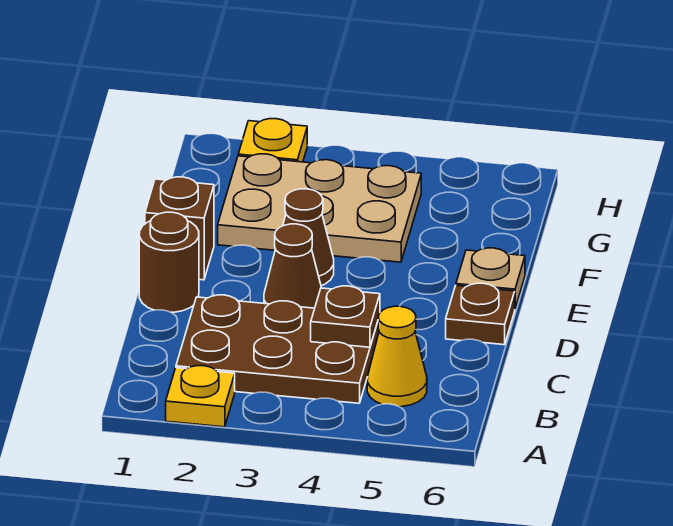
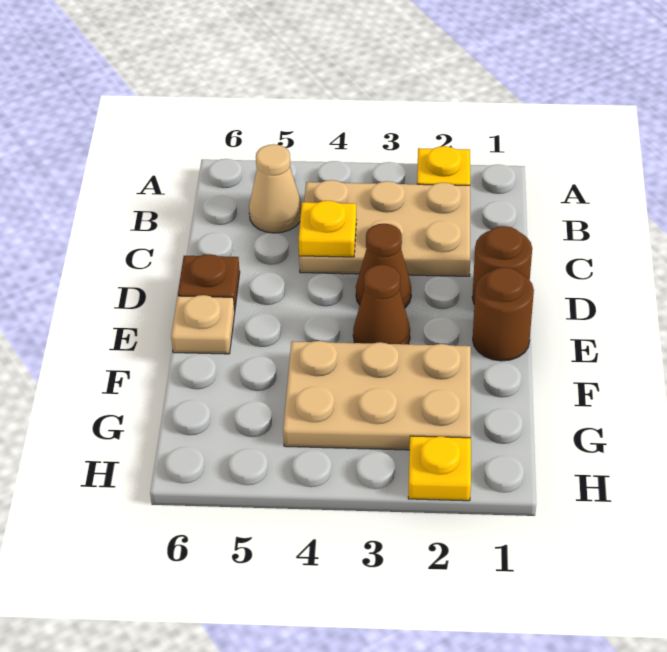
brown 2x3 plate [176,295,379,403] -> tan 2x3 plate [299,180,470,276]
yellow 1x1 cone [367,306,427,407] -> tan 1x1 cone [249,144,302,233]
brown 1x1 plate [311,286,380,347] -> yellow 1x1 plate [299,201,356,257]
brown 1x1 brick [145,177,214,280] -> brown 1x1 round brick [473,267,534,361]

